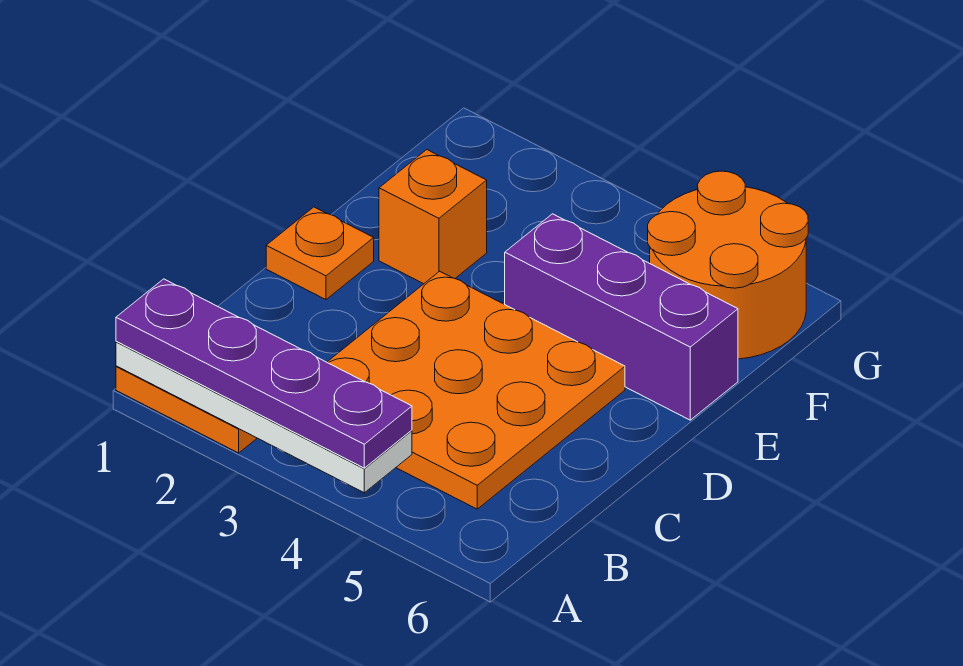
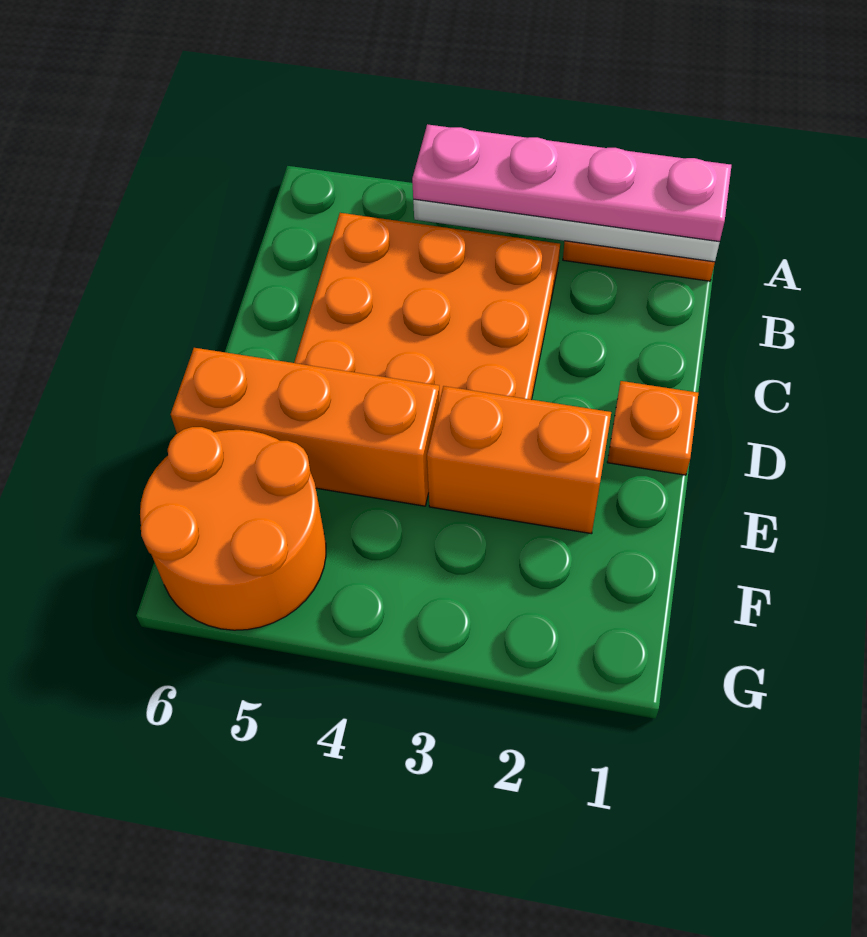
purple 1x4 plate [116,279,412,468] -> pink 1x4 plate [412,124,731,242]
orange 1x1 brick [379,150,487,284] -> orange 1x2 brick [427,386,611,534]
purple 1x3 brick [505,214,738,420] -> orange 1x3 brick [171,348,440,506]

